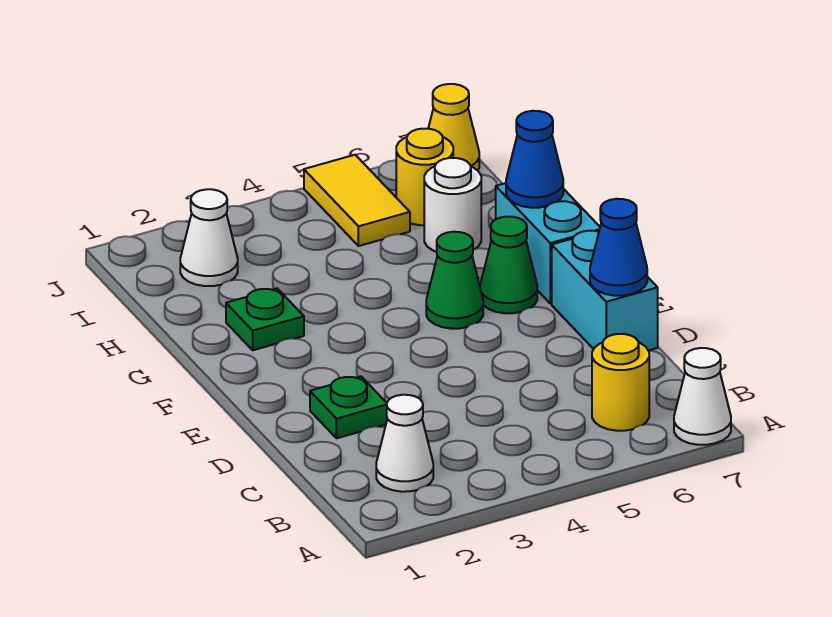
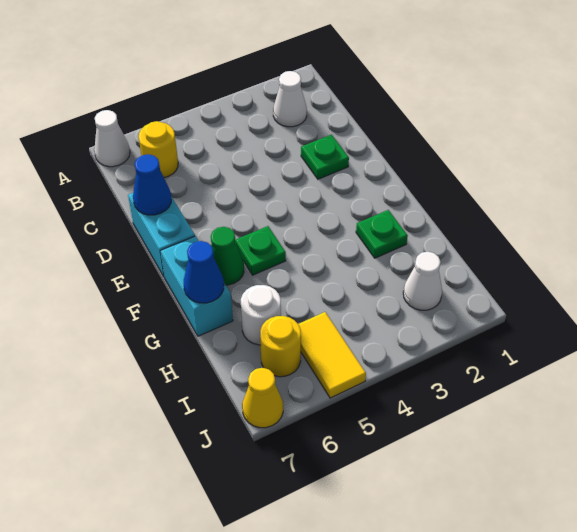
green 1x1 cone [426,232,483,329] -> green 1x1 plate [235,226,286,275]

